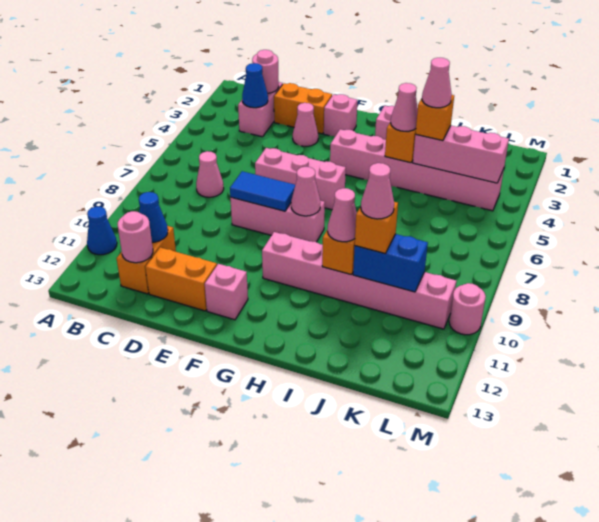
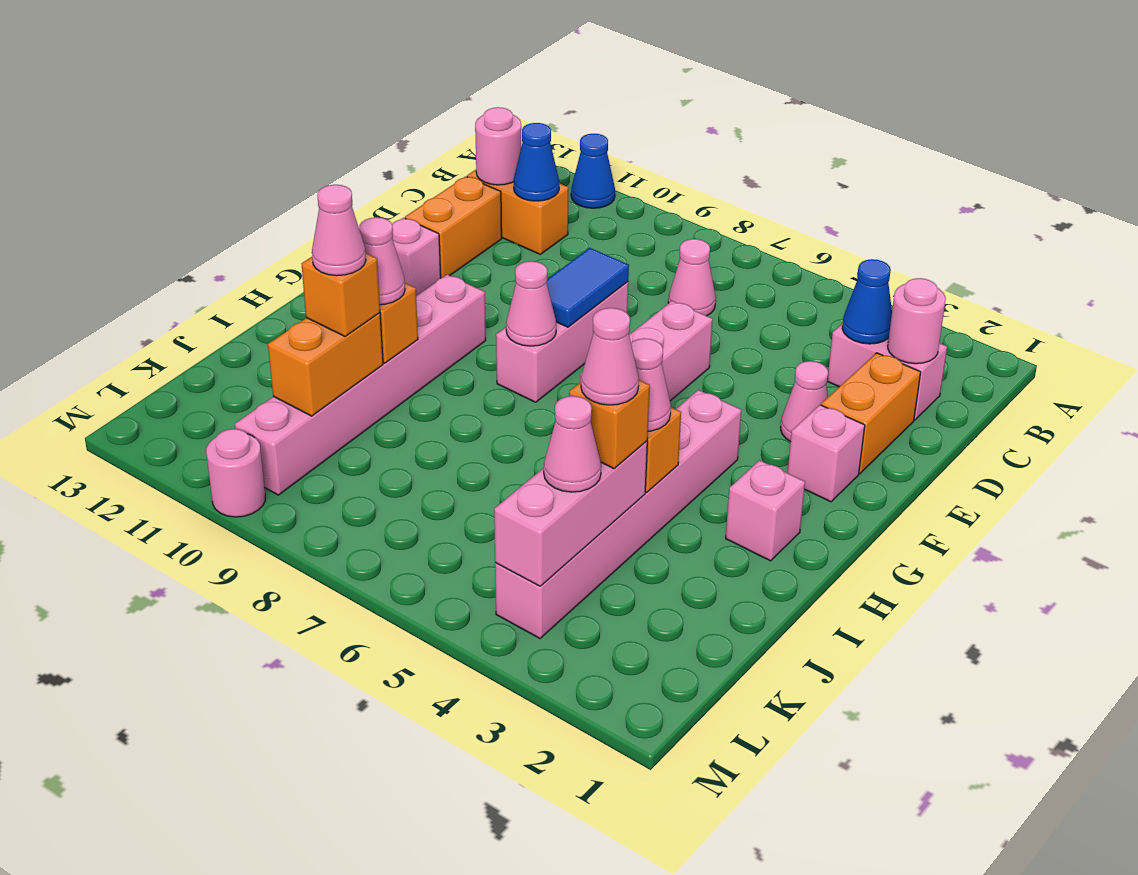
blue 1x2 brick [353,234,428,292] -> orange 1x2 brick [268,313,383,416]
none -> pink 1x1 cone [544,396,601,492]

